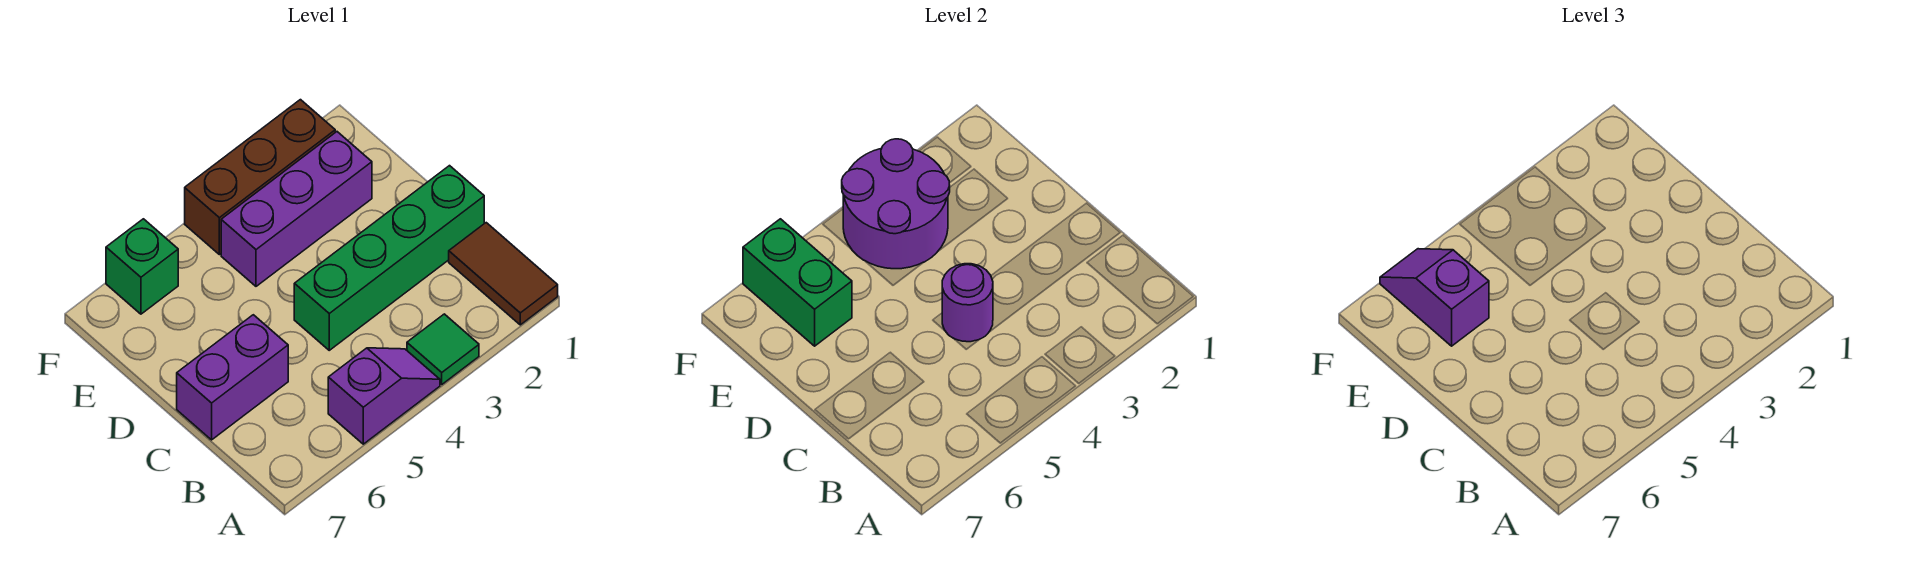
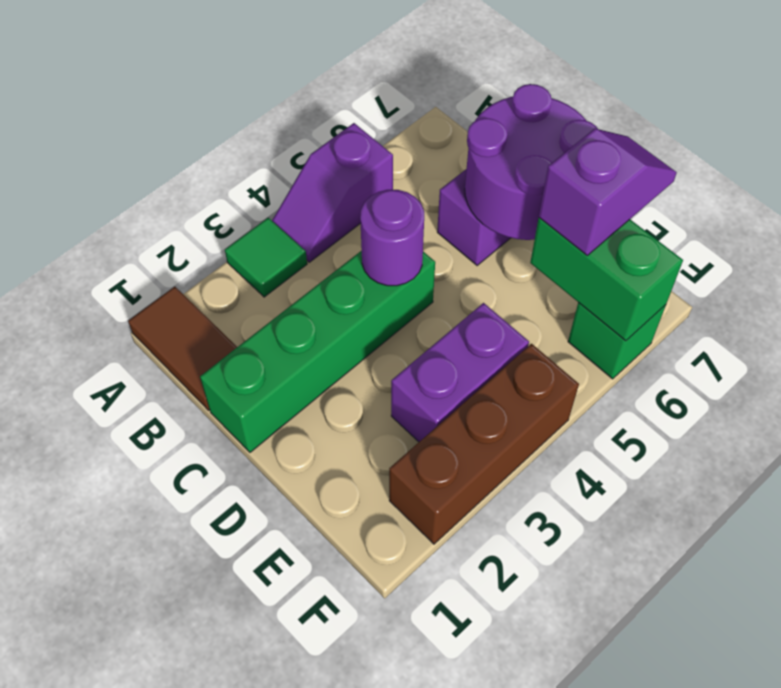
purple 1x3 brick [221,132,372,286] -> purple 1x2 brick [391,303,529,442]
purple 2x2 round brick [842,139,950,269] -> purple 2x2 round brick moved to [465,84,598,240]
purple 1x2 slope [1380,249,1489,346] -> purple 1x2 slope turned to [539,129,677,255]

